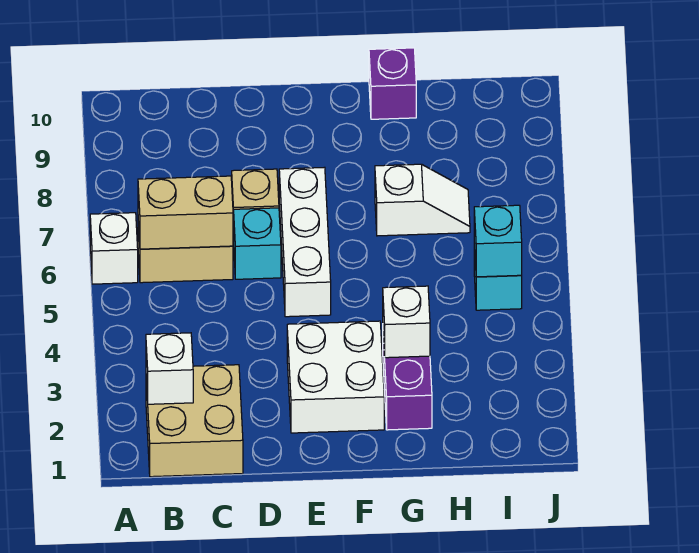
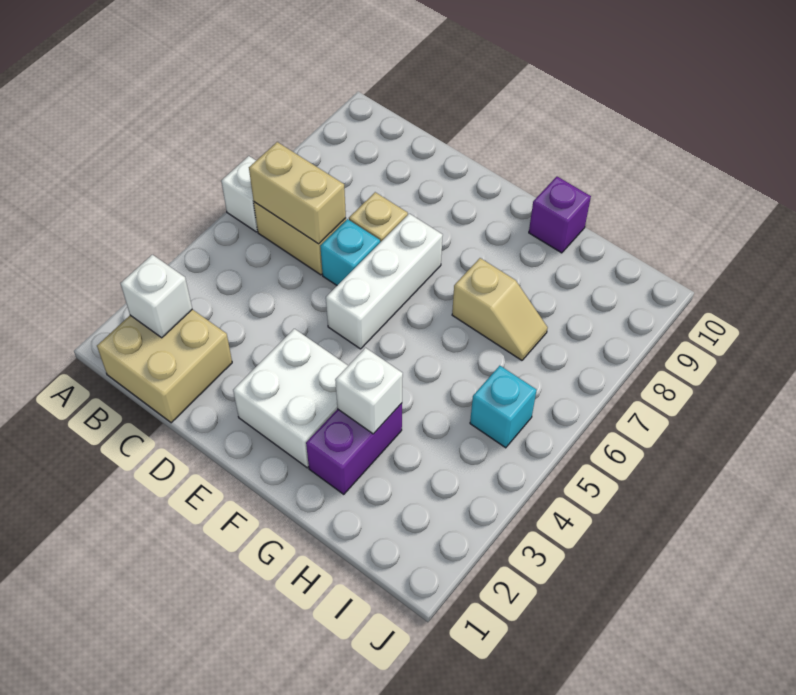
white 1x2 slope [375,164,470,236] -> tan 1x2 slope [452,258,548,360]
cyan 1x1 brick [474,205,522,277] -> none

